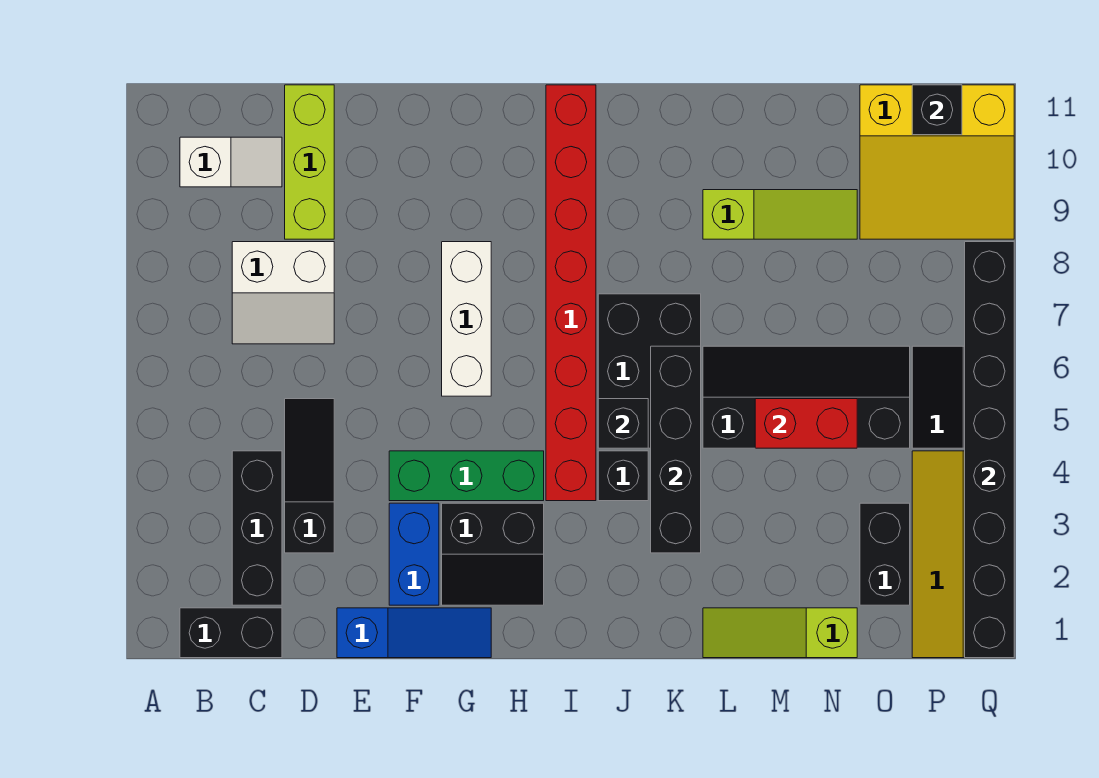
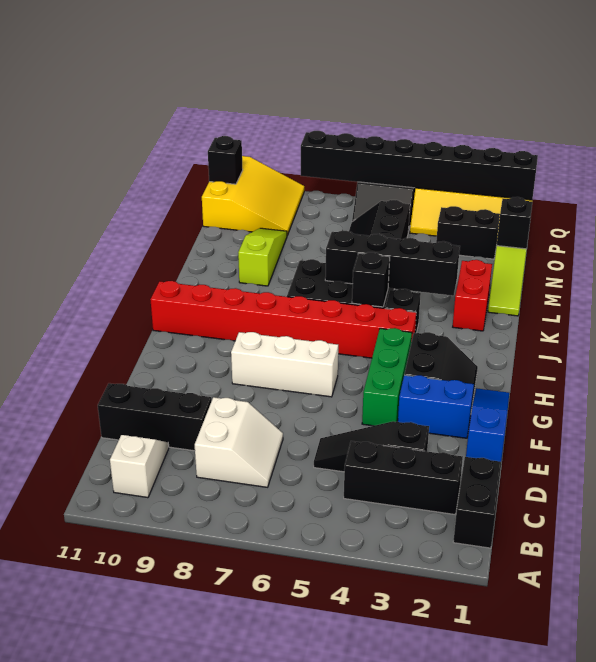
lime 1x3 brick [285,85,334,239] -> black 1x3 brick [98,383,212,451]
red 1x2 brick [755,399,857,448] -> red 1x2 brick moved to [453,260,492,331]
none -> black 1x1 brick [497,197,532,249]

